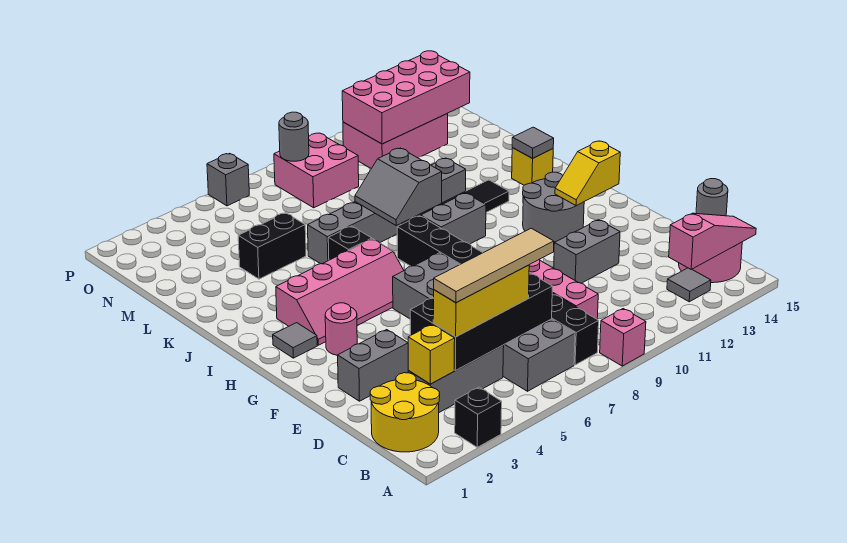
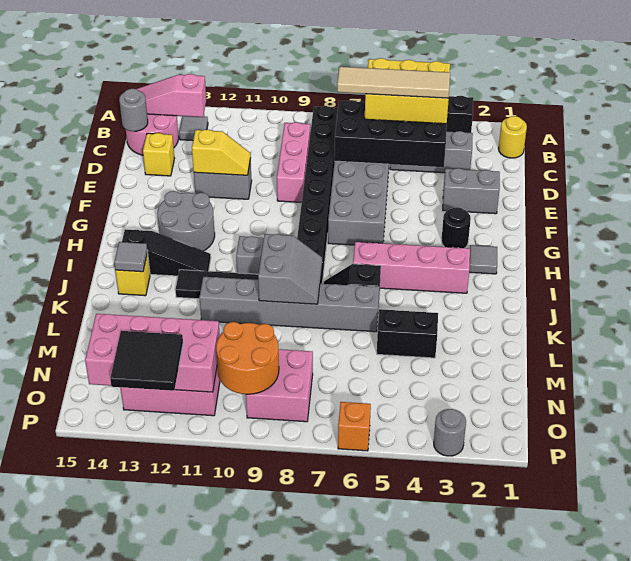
pink 1x1 brick [600,309,646,366] -> none
yellow 2x2 round brick [370,373,440,452] -> yellow 1x1 round brick [498,116,527,158]
yellow 1x1 brick [408,324,455,384] -> yellow 1x1 brick moved to [143,133,175,176]
yellow 1x3 brick [433,265,529,337] -> yellow 2x3 brick [365,58,450,124]
pink 1x1 round brick [325,303,357,355] -> black 1x1 round brick [441,207,471,248]
yellow 1x2 slope [555,141,620,206] -> yellow 1x2 slope moved to [192,129,251,175]
none -> black 1x3 slope [122,229,211,276]
none -> orange 2x2 round brick [216,322,279,394]
grey 1x1 round brick [279,112,309,161] -> grey 1x1 round brick moved to [434,409,466,456]
none -> black 2x2 tile [110,331,183,391]
grey 1x1 brick [207,153,249,206] -> orange 1x1 brick [338,402,371,451]

